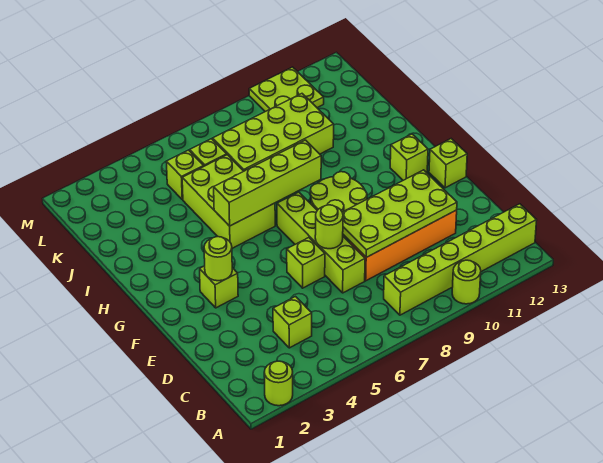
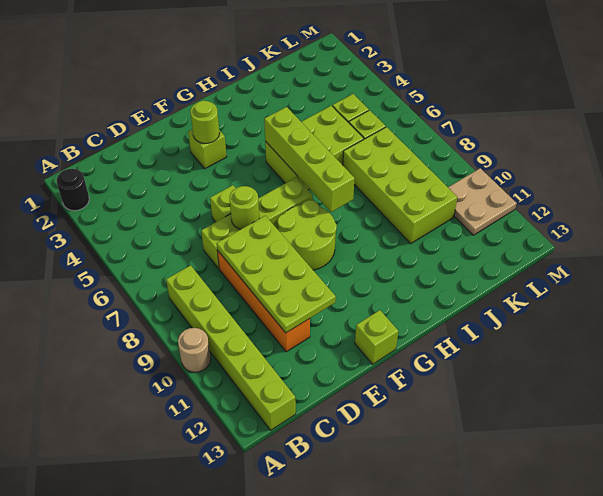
lime 1x1 round brick [264,361,293,406] -> black 1x1 round brick [57,169,89,211]
lime 1x1 round brick [452,260,481,304] -> tan 1x1 round brick [178,328,211,372]
lime 1x1 brick [273,297,312,348] -> none
lime 1x1 brick [390,134,428,180] -> none
lime 2x2 plate [249,67,324,112] -> tan 2x2 plate [448,168,517,235]

